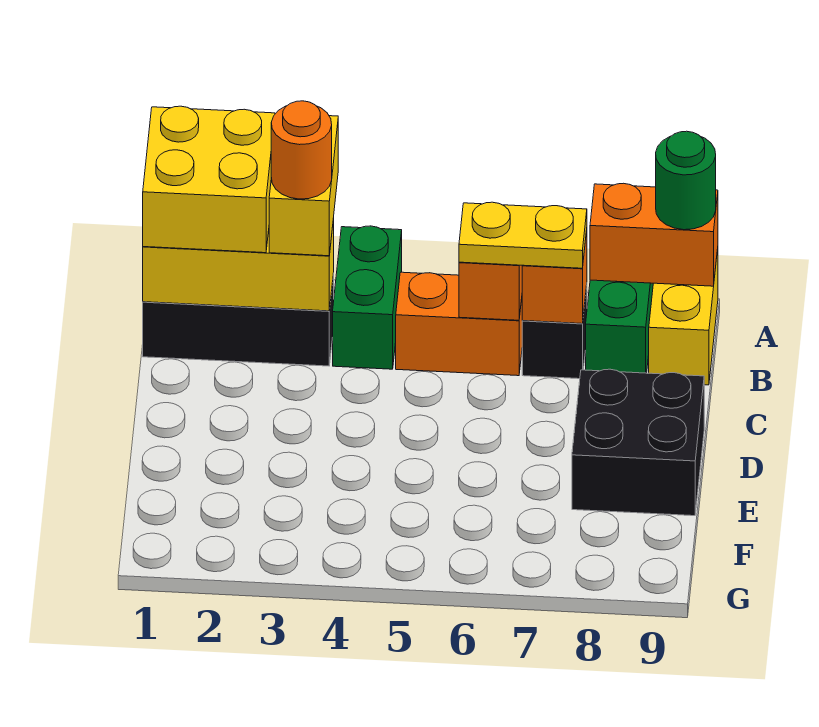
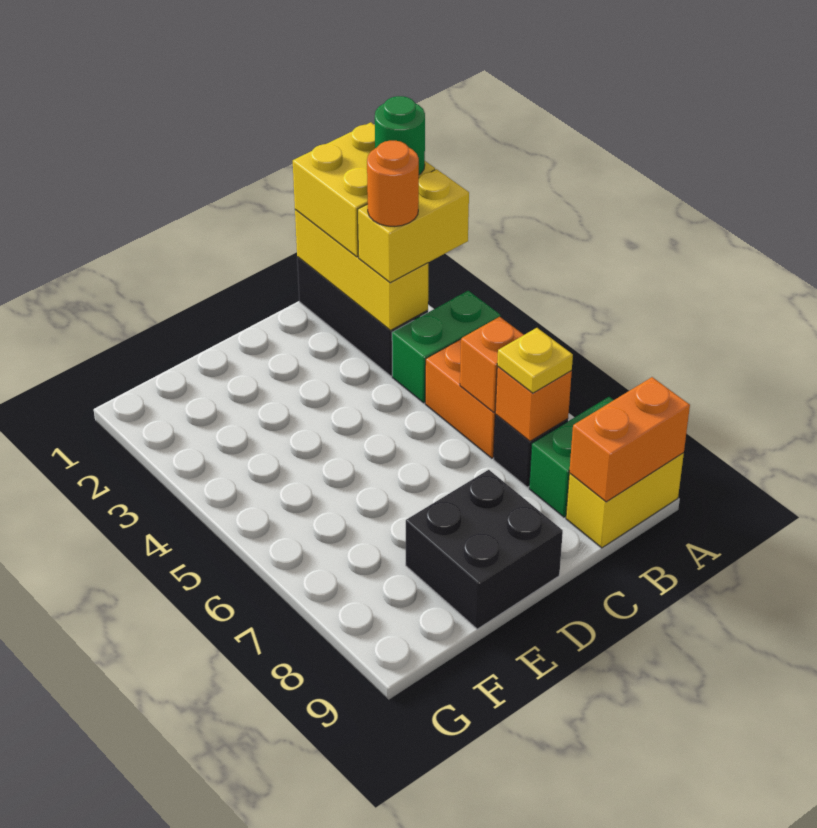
orange 1x2 brick [590,183,718,286] -> orange 1x2 brick turned to [569,377,690,502]
green 1x1 round brick [656,131,716,230] -> green 1x1 round brick moved to [375,96,425,175]
yellow 1x2 plate [459,202,587,268] -> yellow 1x1 plate [497,328,573,393]

